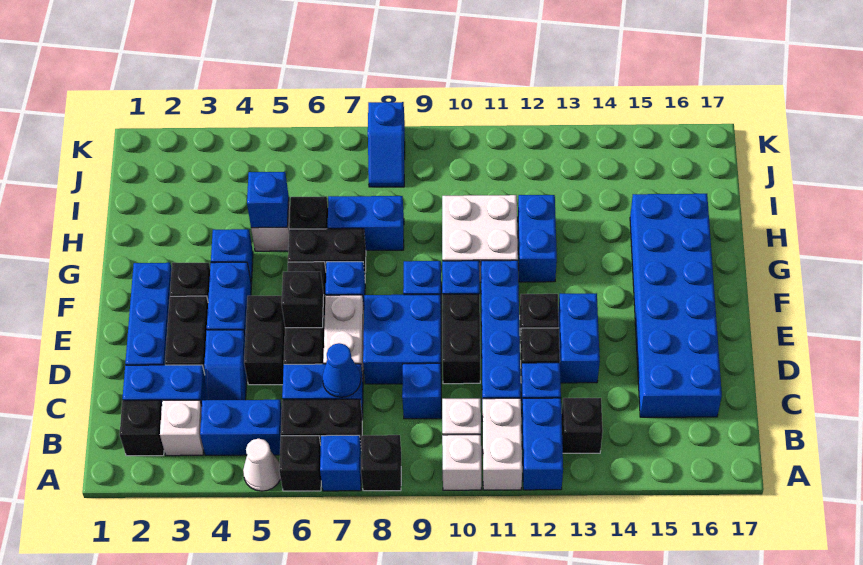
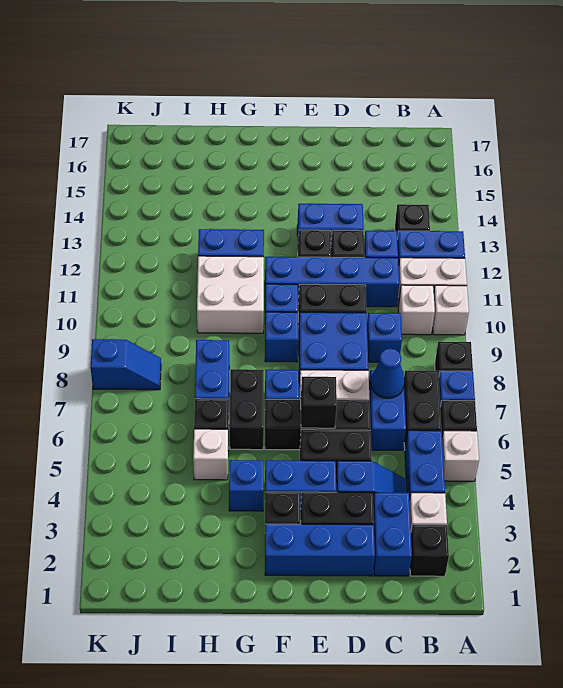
white 1x1 cone [243,439,281,491] -> white 1x1 brick [442,431,479,481]
blue 2x6 brick [630,194,722,417] -> none
blue 1x1 brick [247,172,289,228] -> none

